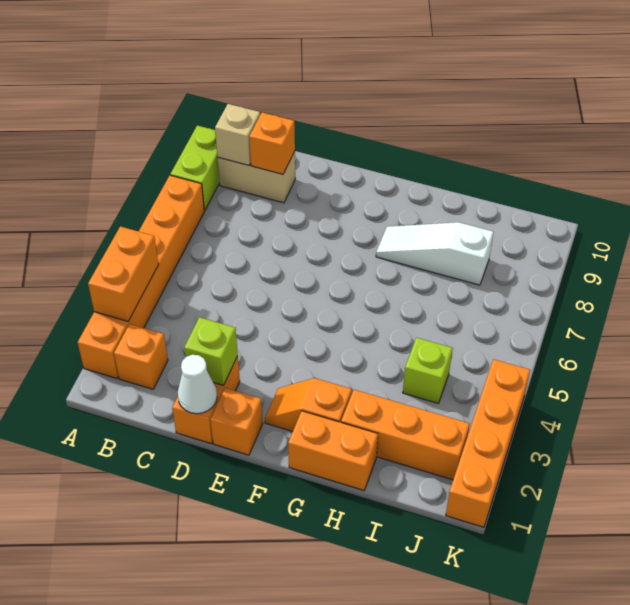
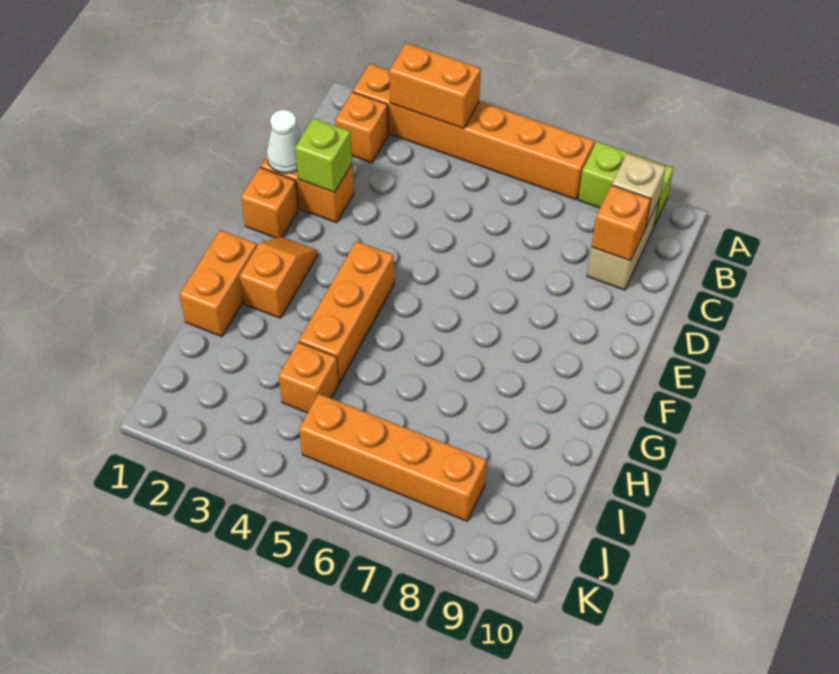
white 1x3 slope [376,222,493,285] -> none
orange 1x3 brick [341,390,470,480] -> orange 1x3 brick moved to [299,241,394,383]
lime 1x1 brick [403,338,452,403] -> orange 1x1 brick [278,342,339,413]
orange 1x4 brick [446,359,530,527] -> orange 1x4 brick moved to [299,394,487,521]

